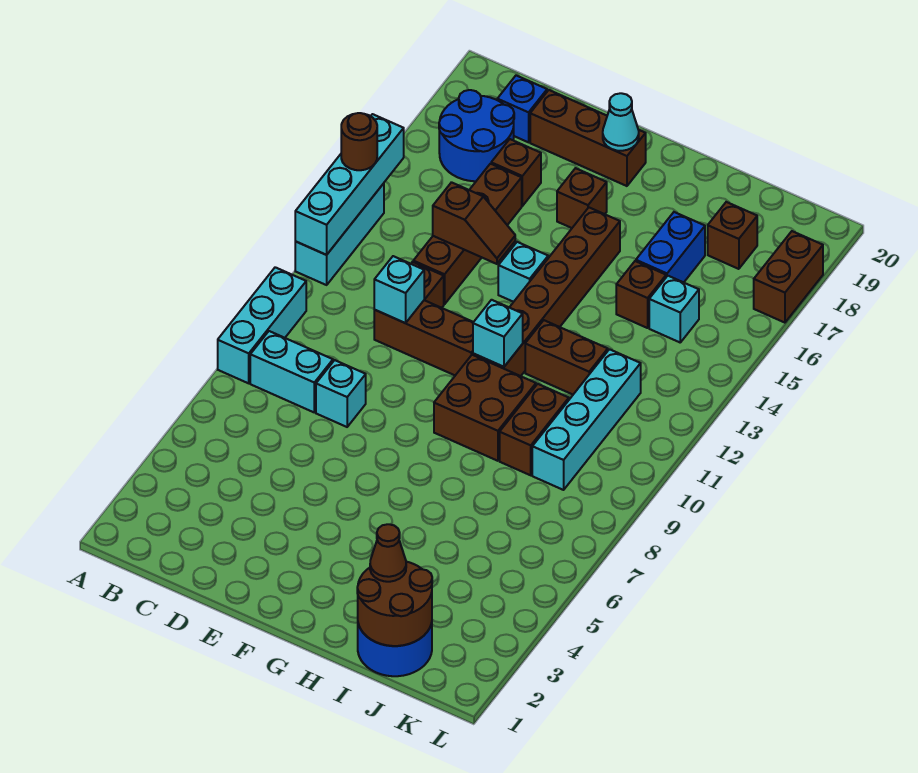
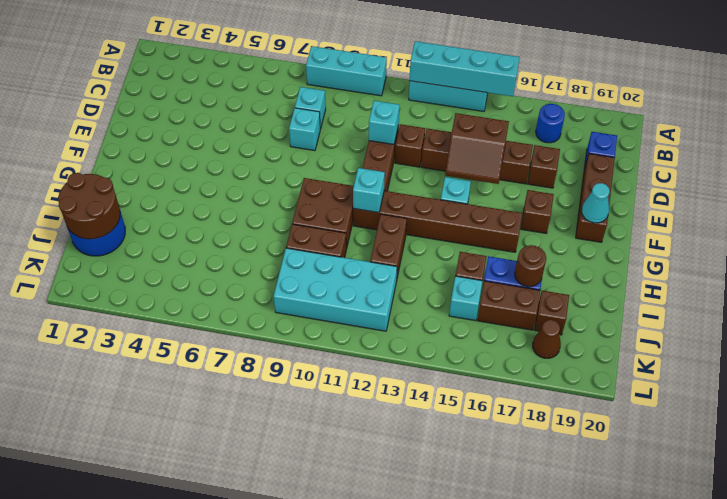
brown 1x1 round brick [341,113,377,170] -> brown 1x1 round brick moved to [515,245,546,287]
cyan 1x2 brick [250,331,333,412] -> cyan 1x1 brick [295,87,326,129]
blue 2x2 round brick [439,90,514,181] -> blue 1x1 round brick [536,104,565,143]
brown 1x2 slope [433,182,515,264] -> brown 2x2 slope [445,113,509,184]
brown 1x1 cone [370,524,406,582] -> brown 1x1 cone moved to [533,320,561,358]
cyan 1x4 brick [532,349,641,490] -> cyan 2x4 brick [273,248,397,331]
brown 1x2 brick [754,231,823,323] -> brown 1x2 brick moved to [478,281,540,330]

